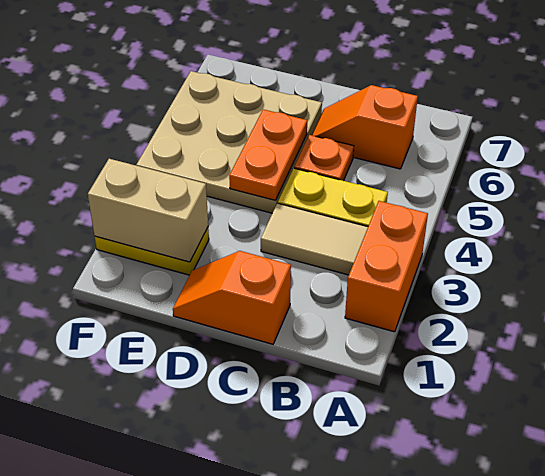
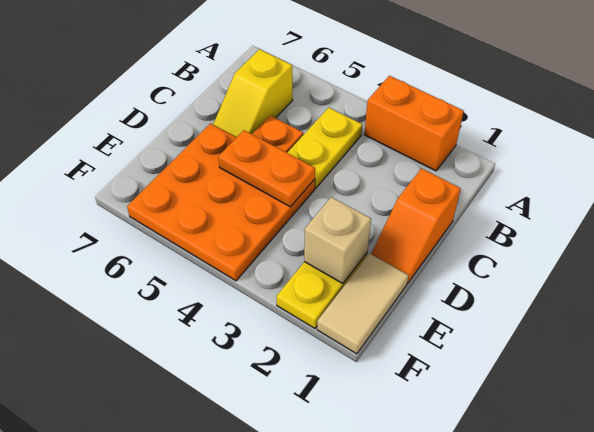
tan 1x2 tile [261,203,368,275] -> tan 1x2 tile moved to [317,254,409,354]
orange 1x2 slope [312,85,418,169] -> yellow 1x2 slope [213,49,293,137]
tan 3x3 plate [136,71,322,213] -> orange 3x3 plate [127,124,315,281]
tan 1x2 brick [88,159,208,262] -> tan 1x1 brick [304,197,371,283]

